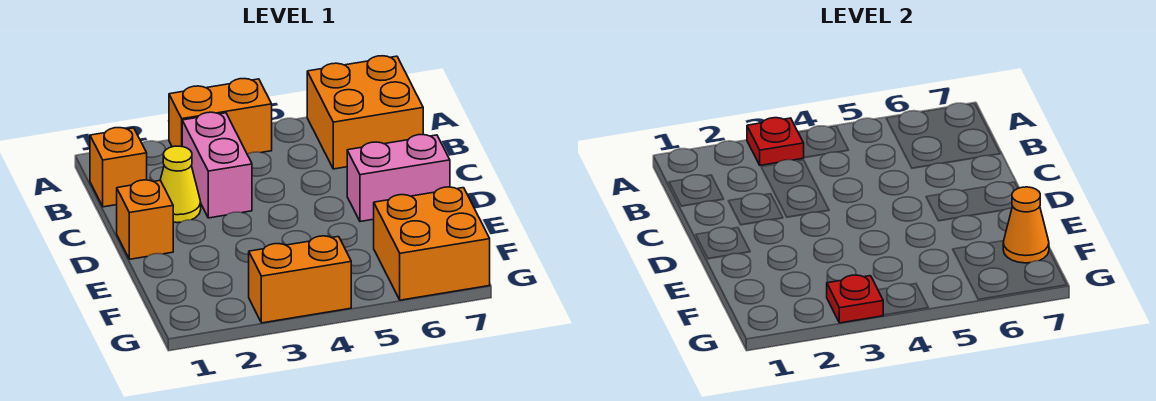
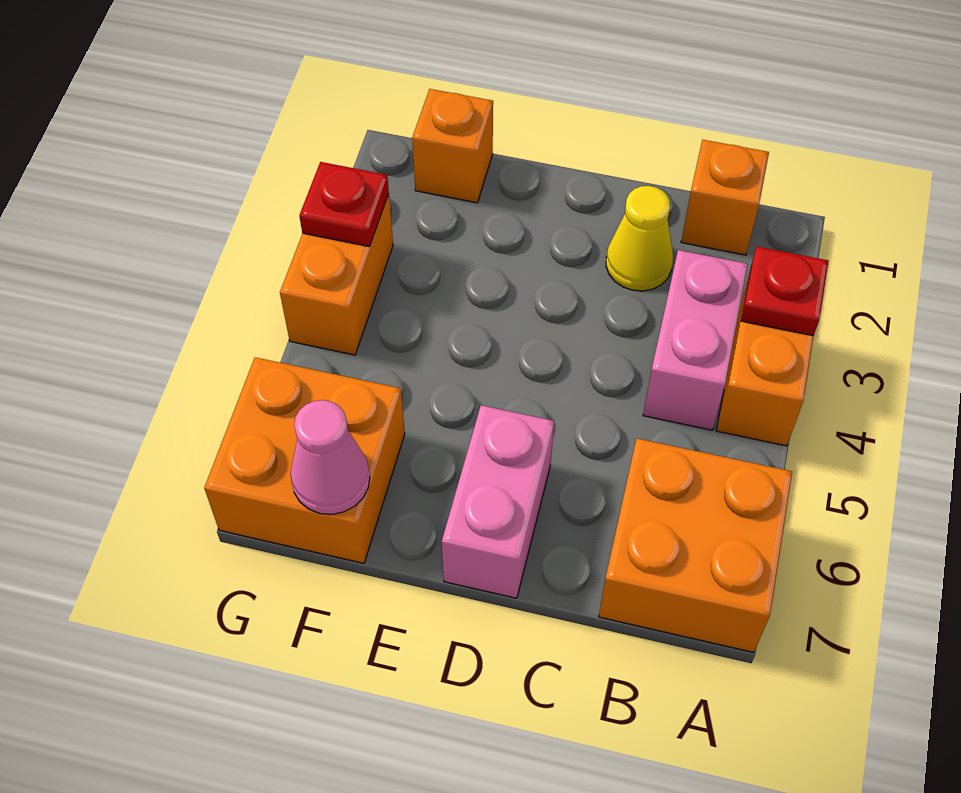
pink 1x2 brick [182,112,252,218] -> pink 1x2 brick turned to [643,250,748,430]
orange 1x1 brick [117,180,173,259] -> orange 1x1 brick moved to [412,89,493,203]
orange 1x1 cone [1003,187,1049,263] -> pink 1x1 cone [290,400,370,514]

